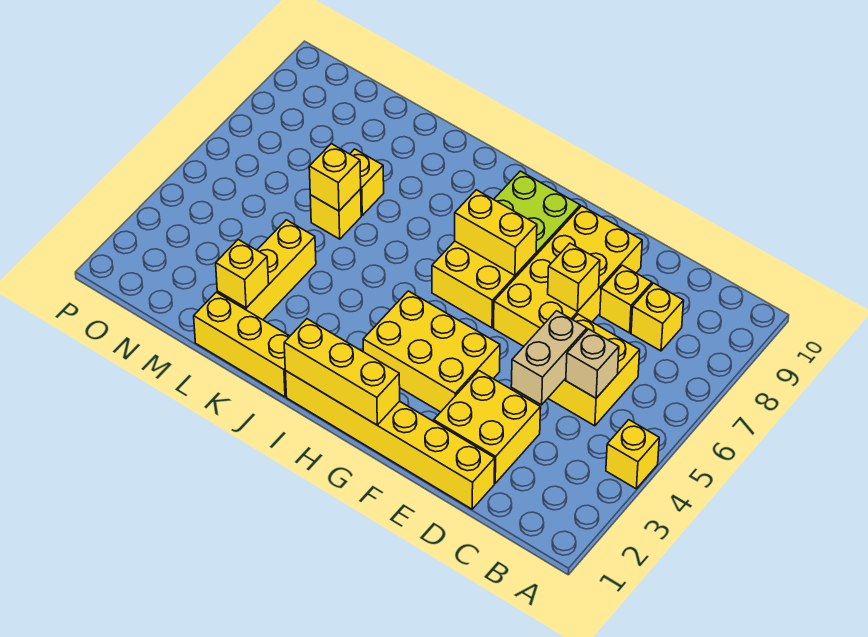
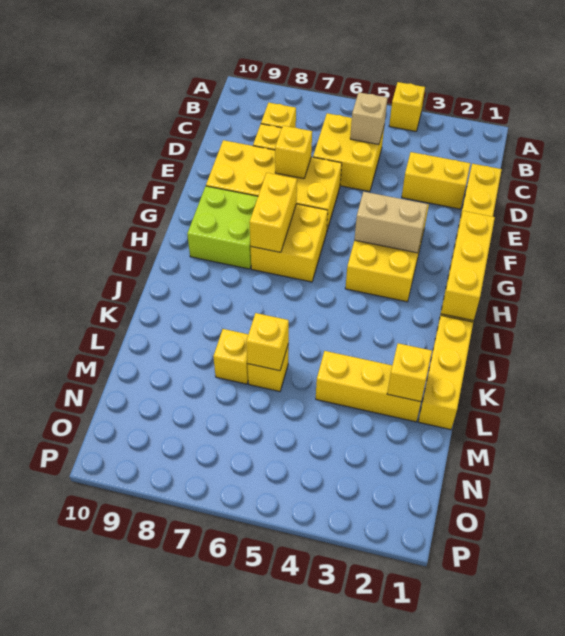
yellow 2x2 brick [434,371,541,483] -> yellow 1x2 brick [402,152,470,209]
tan 1x2 brick [511,311,587,405] -> tan 1x2 brick moved to [354,192,428,253]

